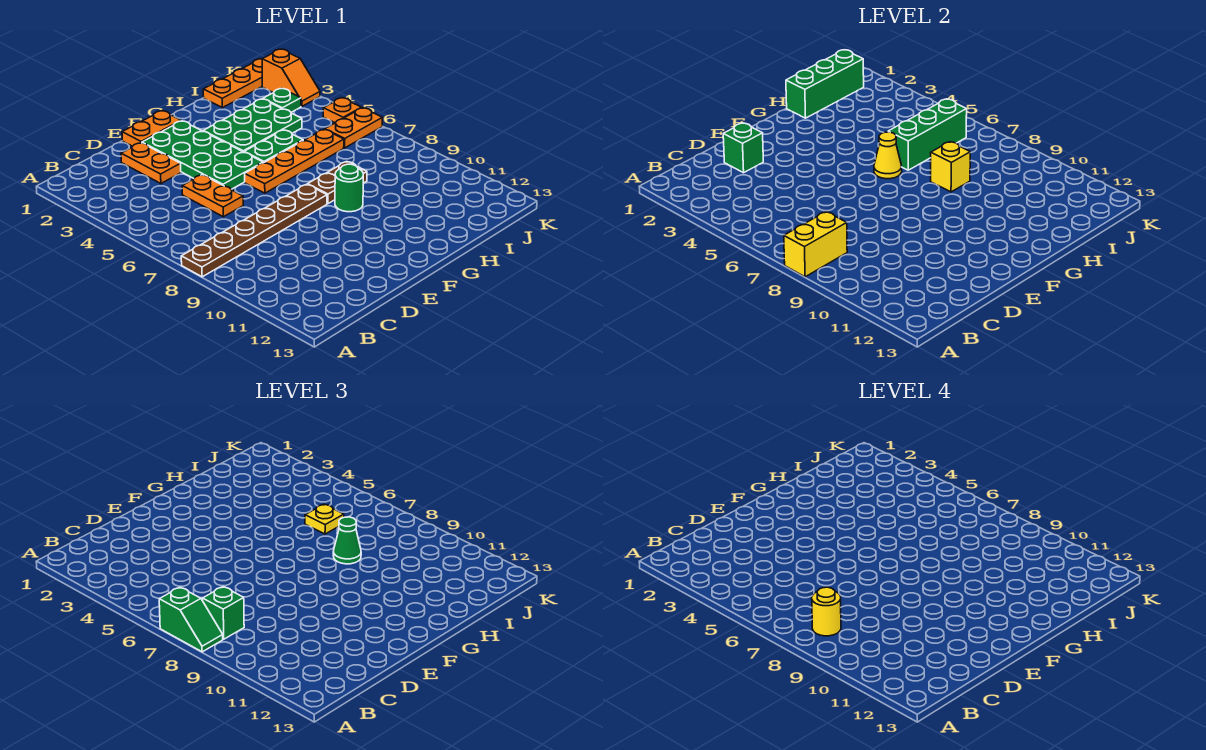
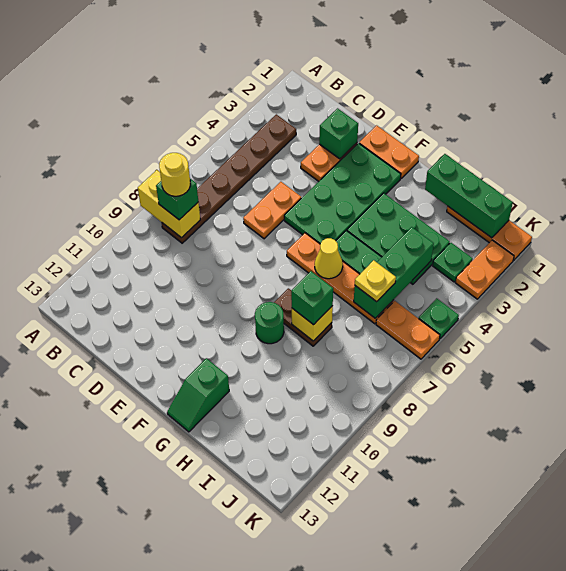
green 1x2 slope [159,587,223,652] -> green 1x2 slope moved to [167,358,229,432]
brown 1x6 plate [181,184,327,277] -> brown 1x6 plate turned to [162,114,296,243]
green 1x3 brick [888,99,967,170] -> green 1x3 brick turned to [354,227,434,318]
green 1x1 cone [333,517,361,564] -> green 1x1 brick [291,271,333,325]
orange 1x2 slope [262,49,320,106] -> orange 1x2 plate [456,240,514,299]
orange 1x1 plate [323,98,361,123] -> green 1x1 plate [419,298,459,339]

